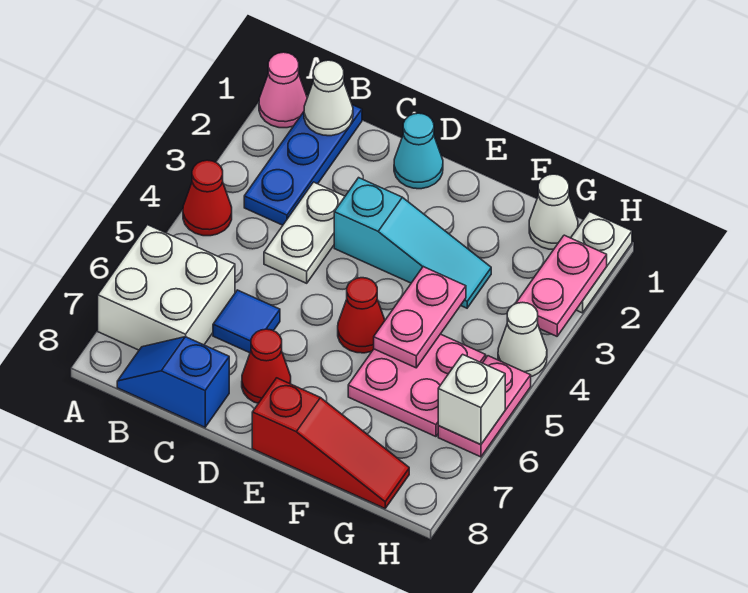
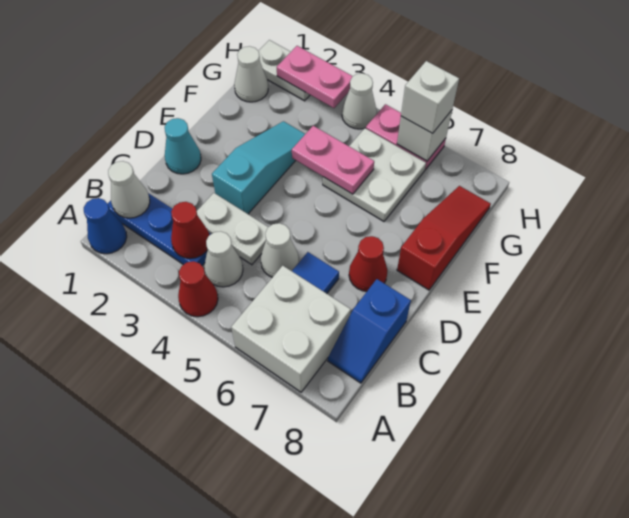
pink 1x1 cone [259,52,307,128] -> blue 1x1 cone [84,198,127,254]
none -> white 1x1 cone [204,231,243,287]
none -> white 1x1 cone [261,223,299,277]
red 1x1 cone [338,278,385,353] -> red 1x1 cone moved to [171,202,209,259]
pink 2x2 plate [348,334,486,437] -> white 2x2 plate [323,128,426,221]
none -> white 1x1 brick [401,61,459,133]

